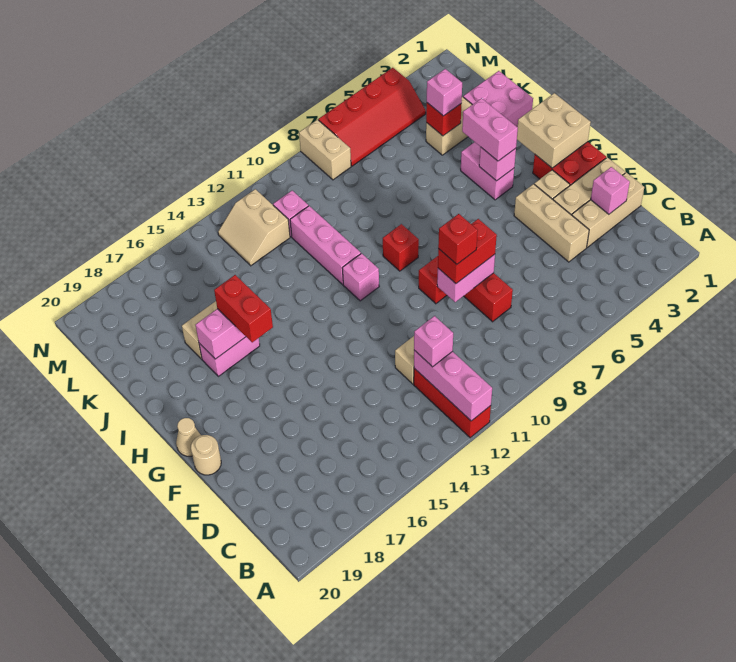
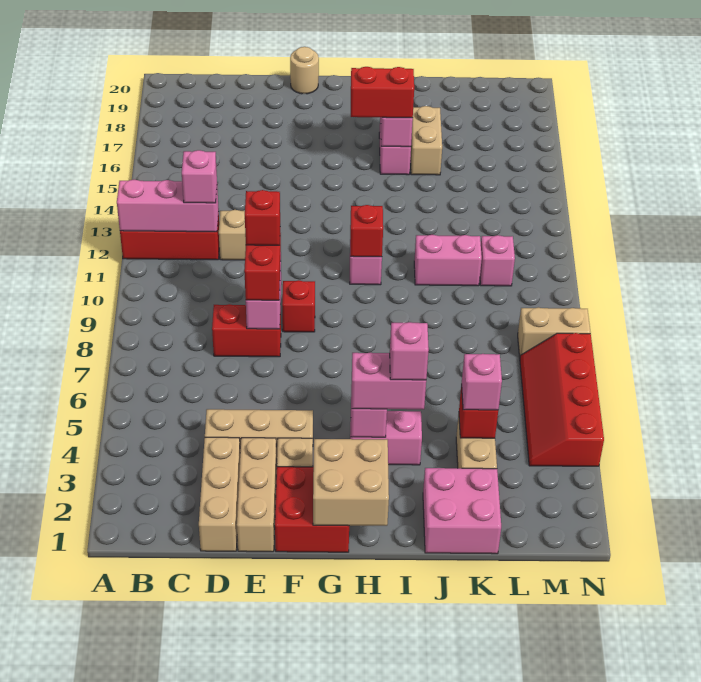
pink 1x1 brick [591,167,630,214] -> pink 1x1 brick moved to [390,322,429,380]
tan 1x1 cone [176,418,201,456] -> none
red 1x1 brick [383,224,419,271] -> red 1x1 brick moved to [350,205,383,257]
pink 1x3 brick [290,206,361,284] -> pink 1x2 brick [414,235,482,286]
tan 2x2 slope [218,189,290,266] -> none

